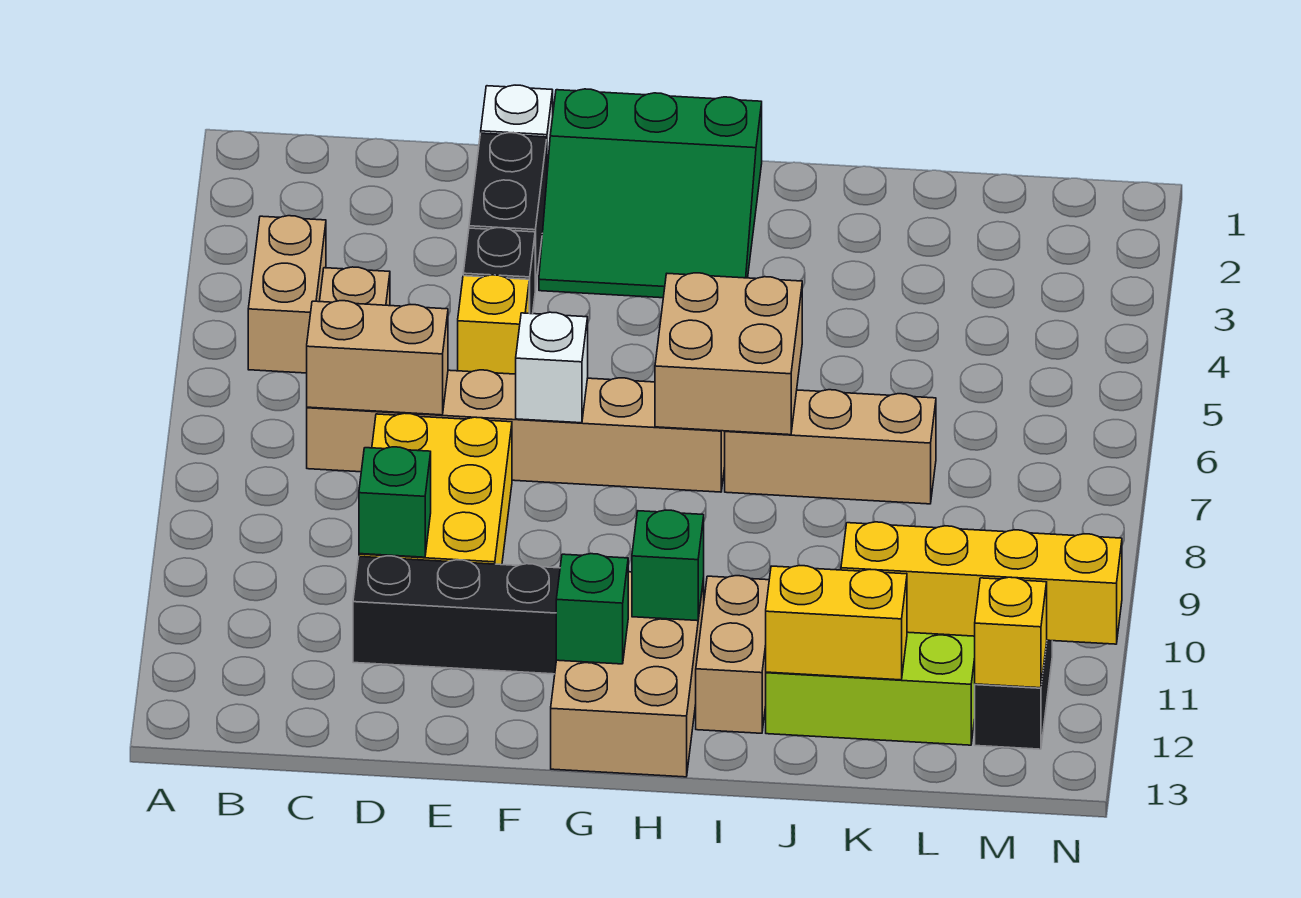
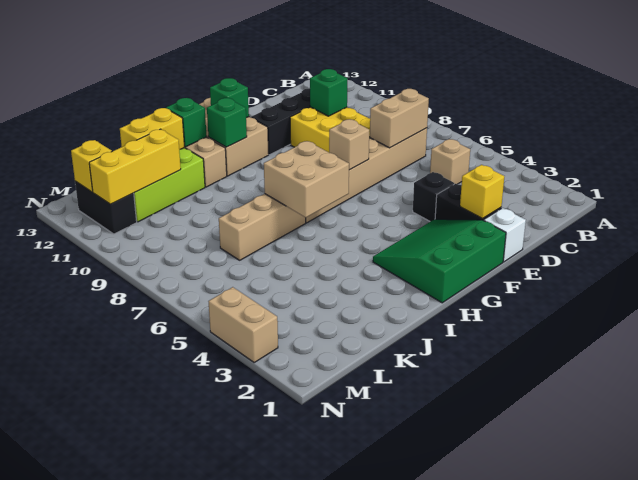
tan 1x2 brick [248,216,326,373] -> tan 1x2 brick moved to [208,287,278,362]
yellow 1x1 brick [458,275,529,374] -> yellow 1x1 brick moved to [460,165,504,219]
white 1x1 brick [516,312,588,423] -> tan 1x1 brick [329,119,369,170]
none -> green 1x1 brick [166,98,207,147]
yellow 1x4 brick [841,522,1122,644] -> yellow 1x3 brick [89,129,181,204]

